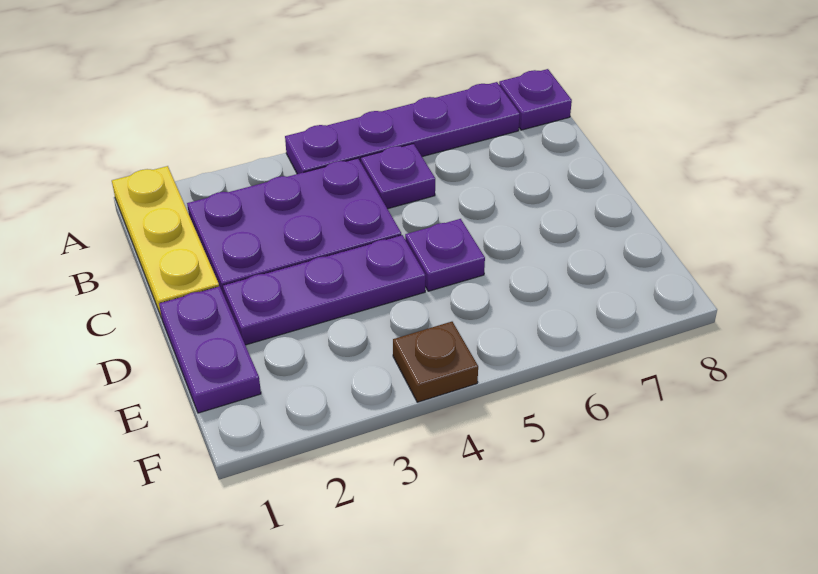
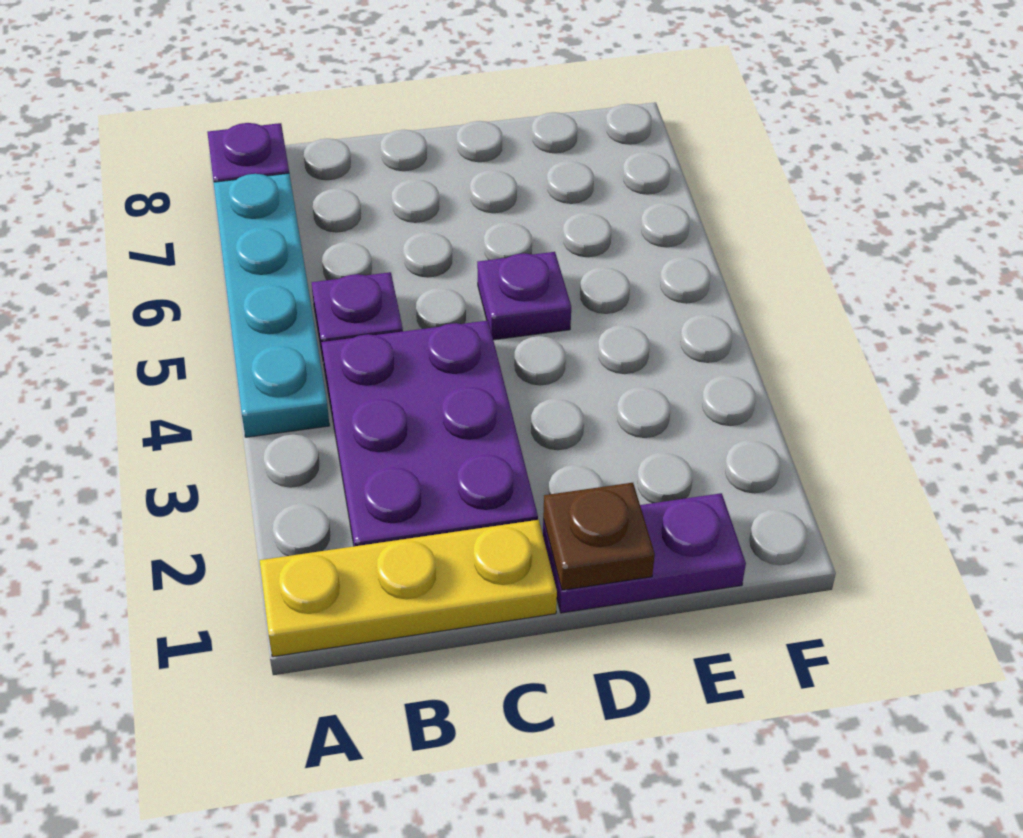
purple 1x4 plate [285,82,520,174] -> cyan 1x4 plate [214,173,329,437]
purple 1x3 plate [223,235,426,345] -> none
brown 1x1 plate [393,322,478,402] -> brown 1x1 plate moved to [543,483,655,590]

